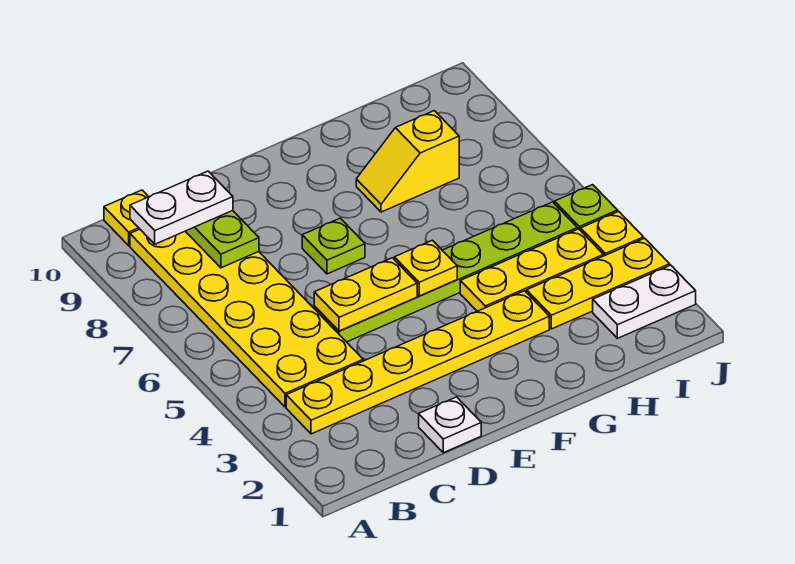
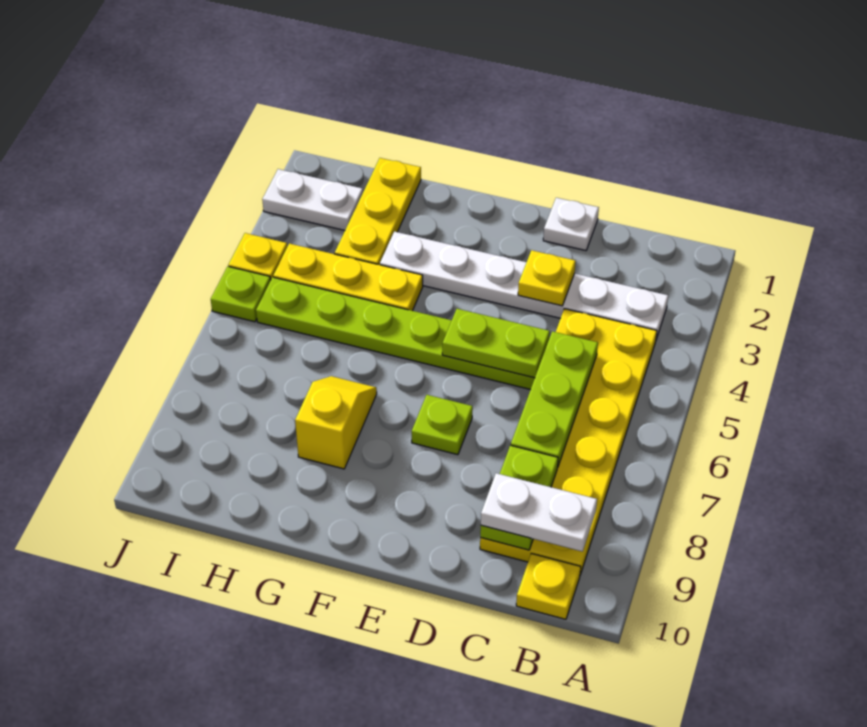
yellow 1x6 plate [286,291,549,434] -> white 1x6 plate [380,232,668,339]
none -> lime 1x3 plate [511,331,598,466]
yellow 1x2 plate [314,258,417,331] -> lime 1x2 plate [442,309,550,378]
yellow 1x1 plate [394,240,457,296] -> yellow 1x1 plate moved to [518,250,576,306]
yellow 1x2 slope [356,111,459,212] -> yellow 1x2 slope turned to [295,376,377,469]
yellow 1x3 plate [527,238,670,329] -> yellow 1x3 plate turned to [335,158,421,265]

